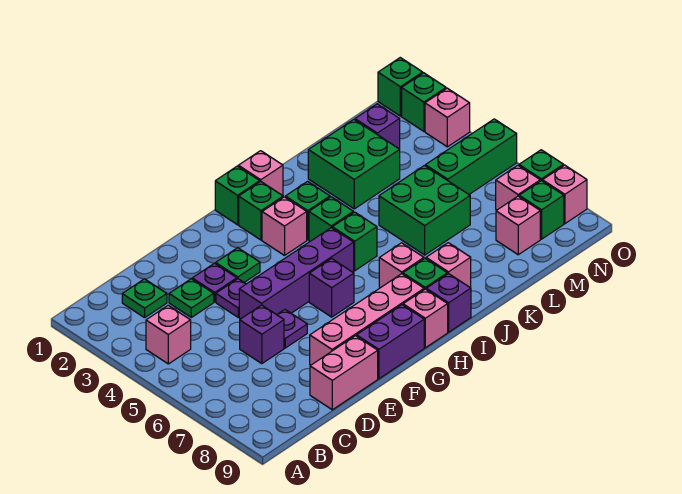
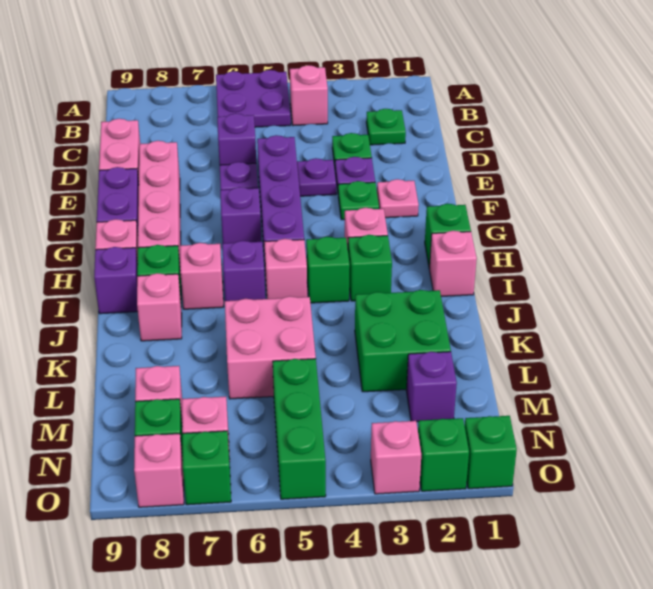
none -> purple 2x2 plate [216,70,291,127]
none -> pink 1x1 plate [377,179,419,218]
green 1x1 brick [239,182,283,240] -> none
green 1x1 brick [332,212,377,271] -> pink 1x1 brick [264,239,307,299]
none -> purple 1x1 brick [222,241,265,301]
green 2x2 brick [379,166,470,255] -> pink 2x2 brick [225,296,316,399]

